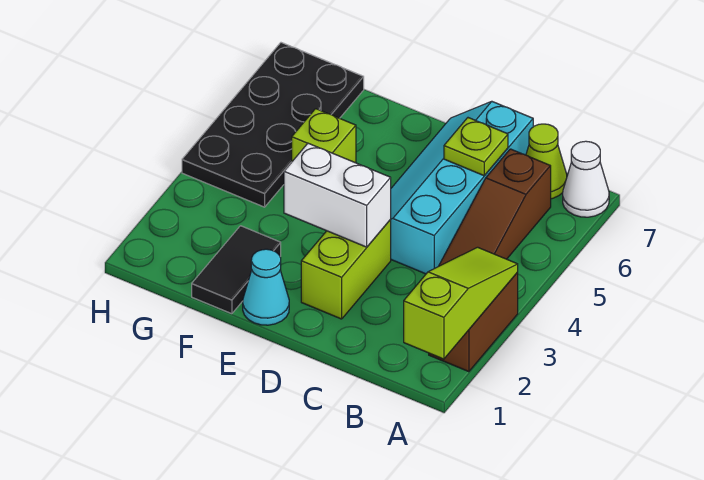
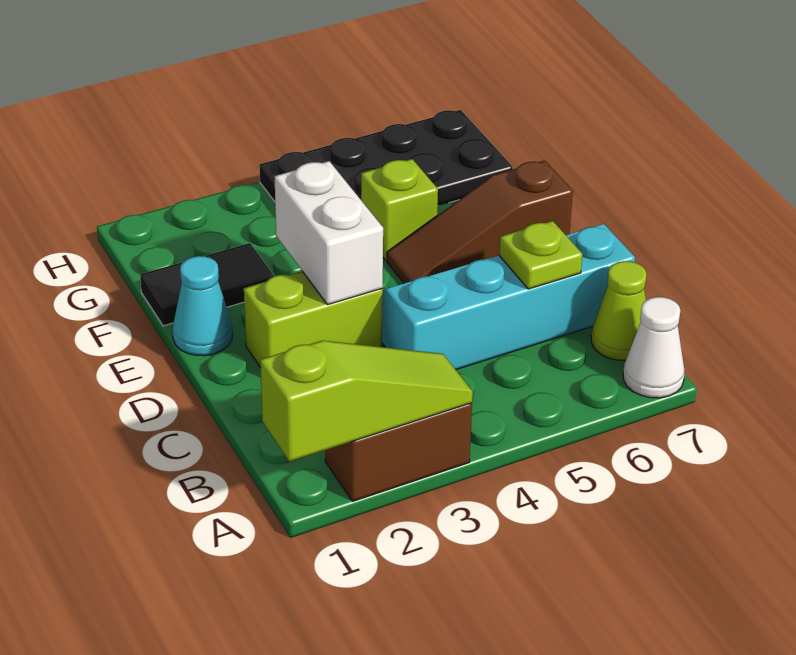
brown 1x3 slope [439,149,551,266] -> brown 1x3 slope moved to [387,161,573,284]

